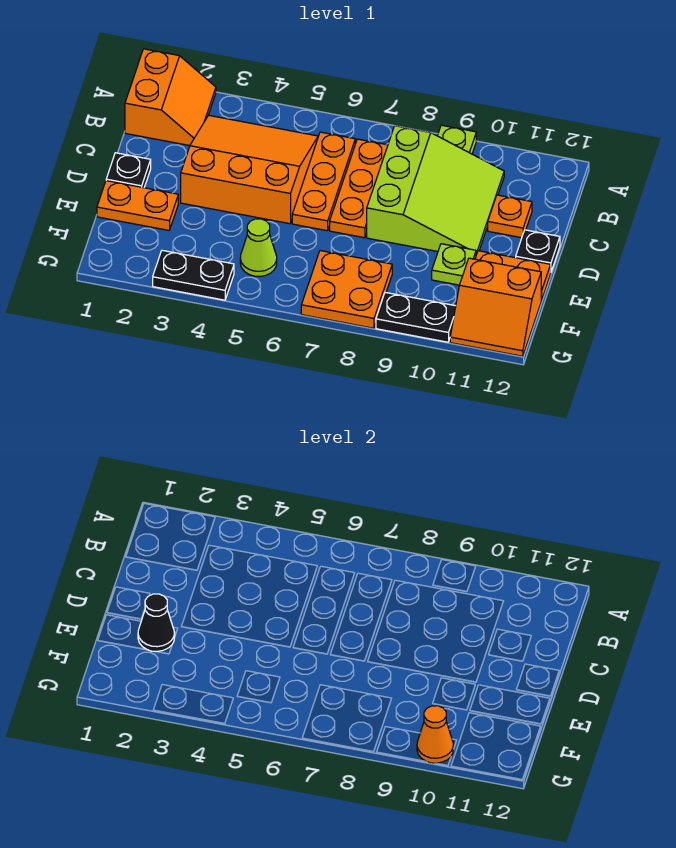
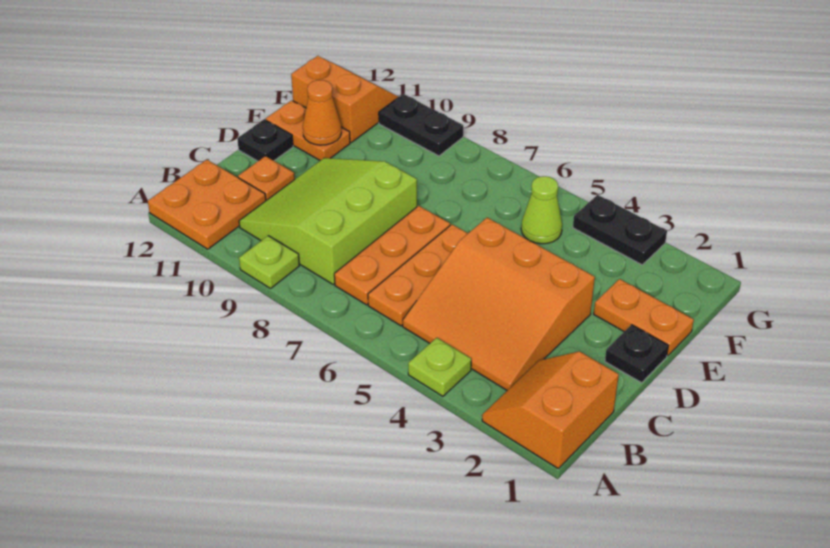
black 1x1 cone [138,594,175,652] -> none
lime 1x1 plate [432,244,476,285] -> lime 1x1 plate moved to [408,338,471,396]
orange 2x2 plate [301,251,392,328] -> orange 2x2 plate moved to [148,160,266,249]
orange 1x1 cone [417,706,453,763] -> orange 1x1 cone moved to [303,80,341,145]

